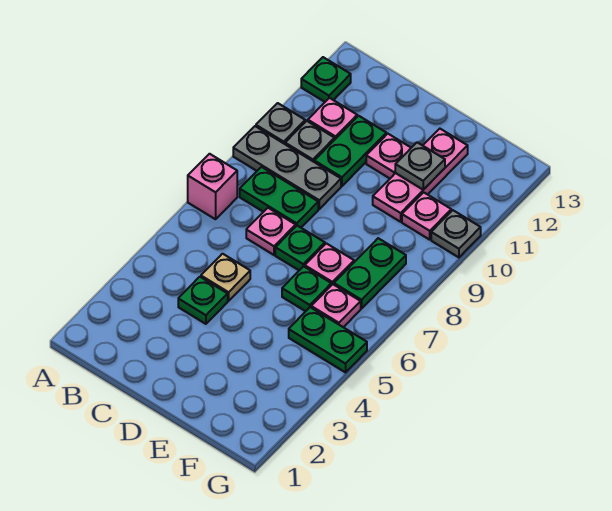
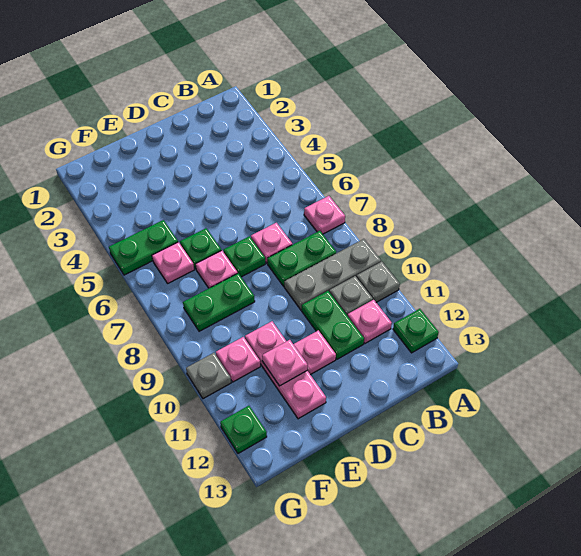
pink 1x1 brick [188,154,237,219] -> pink 1x1 plate [304,196,345,234]
green 1x1 plate [178,277,228,324] -> green 1x1 plate moved to [220,406,267,454]
tan 1x1 plate [201,254,250,301] -> none
grey 1x1 plate [395,142,445,190] -> pink 1x1 plate [262,340,308,386]
green 1x2 plate [334,238,406,309] -> green 1x2 plate turned to [183,274,255,331]

